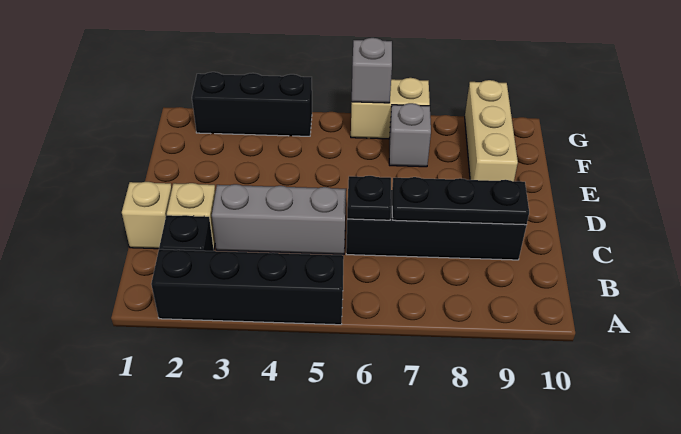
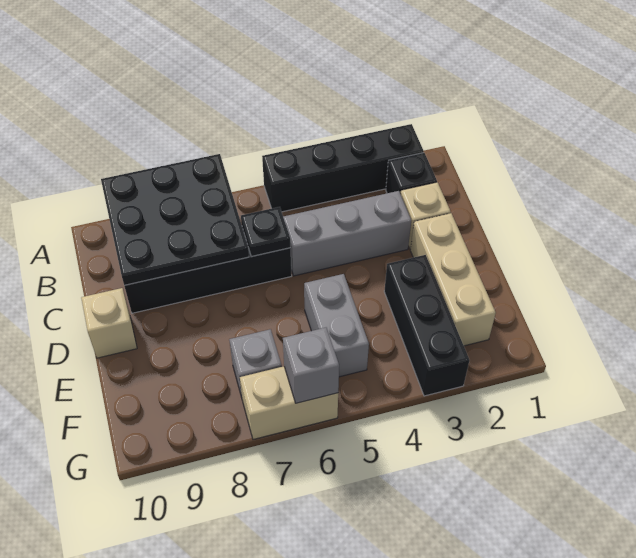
tan 1x1 brick [122,182,172,249] -> tan 1x1 brick moved to [81,288,137,358]
black 1x3 plate [392,177,529,225] -> black 3x3 plate [101,154,249,286]
none -> grey 1x2 brick [304,274,369,377]
tan 1x3 brick [465,80,518,181] -> tan 1x3 brick moved to [410,213,496,346]
black 1x3 brick [192,72,312,136] -> black 1x3 brick turned to [384,255,470,396]

